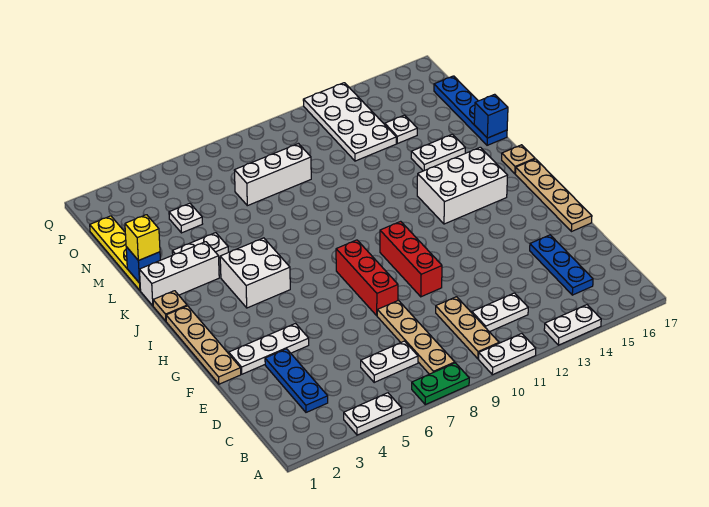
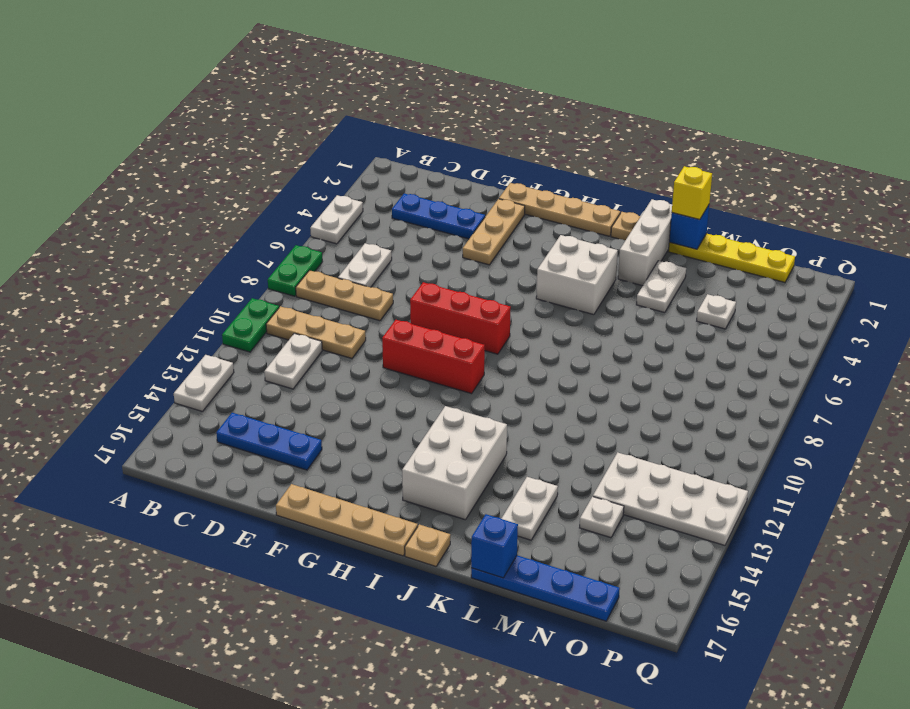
white 1x2 plate [479,334,536,375] -> green 1x2 plate [222,298,279,352]
tan 1x4 plate [377,301,455,374] -> tan 1x3 plate [296,270,393,321]
white 1x3 plate [229,324,309,374] -> tan 1x3 plate [463,199,525,265]
white 1x3 brick [234,144,311,206] -> none

